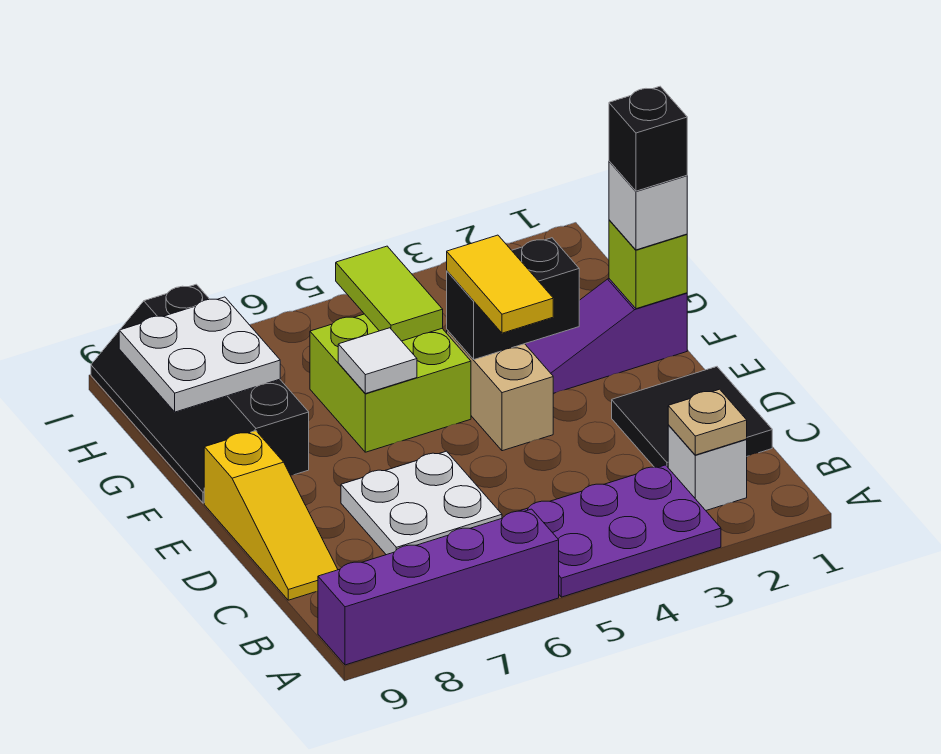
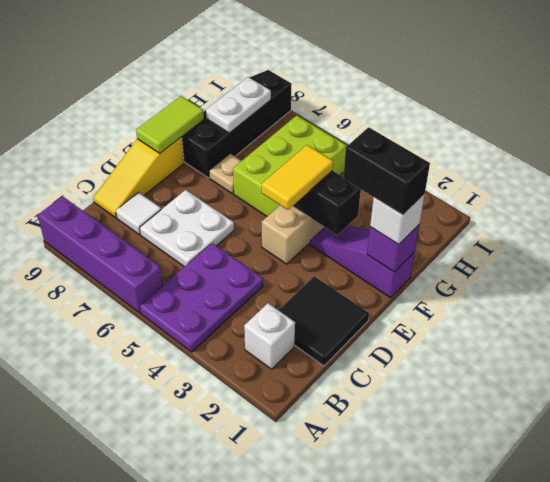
purple 2x3 plate [521,465,721,597] -> purple 2x3 plate turned to [140,243,263,352]
tan 1x1 plate [668,389,747,455] -> tan 1x1 plate moved to [209,154,241,194]
lime 1x1 brick [609,220,687,309] -> purple 1x1 brick [367,224,420,272]
black 1x1 brick [609,86,687,191] -> black 1x2 brick [343,127,430,215]
lime 2x2 brick [310,314,471,452] -> lime 2x3 brick [233,115,346,216]
white 1x1 tile [338,328,417,394] -> white 1x1 tile moved to [116,192,161,235]
lime 1x2 tile [336,246,443,341] -> lime 1x2 tile moved to [136,96,204,153]
white 2x2 plate [119,297,280,412] -> white 1x2 plate [206,77,271,133]

